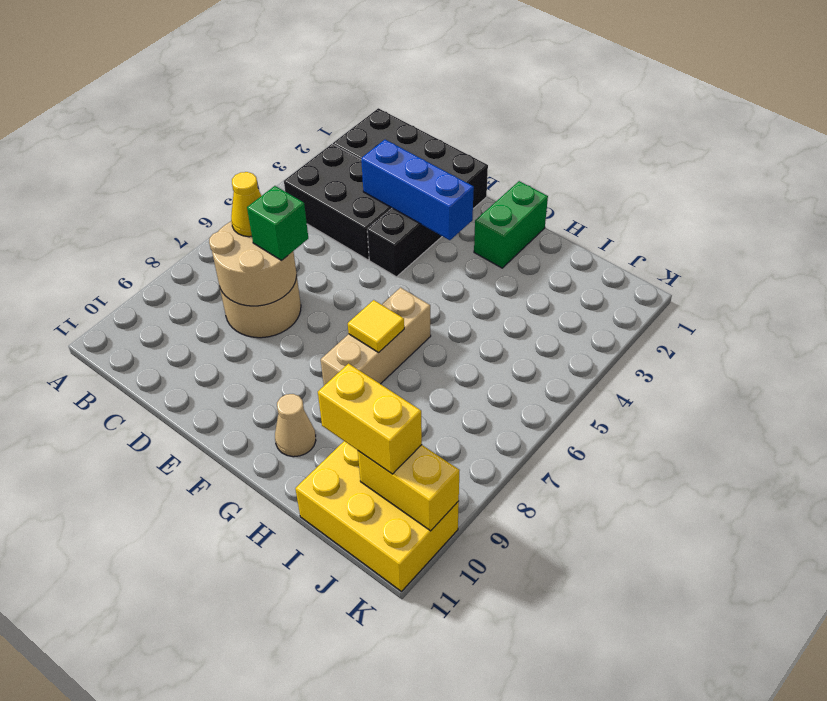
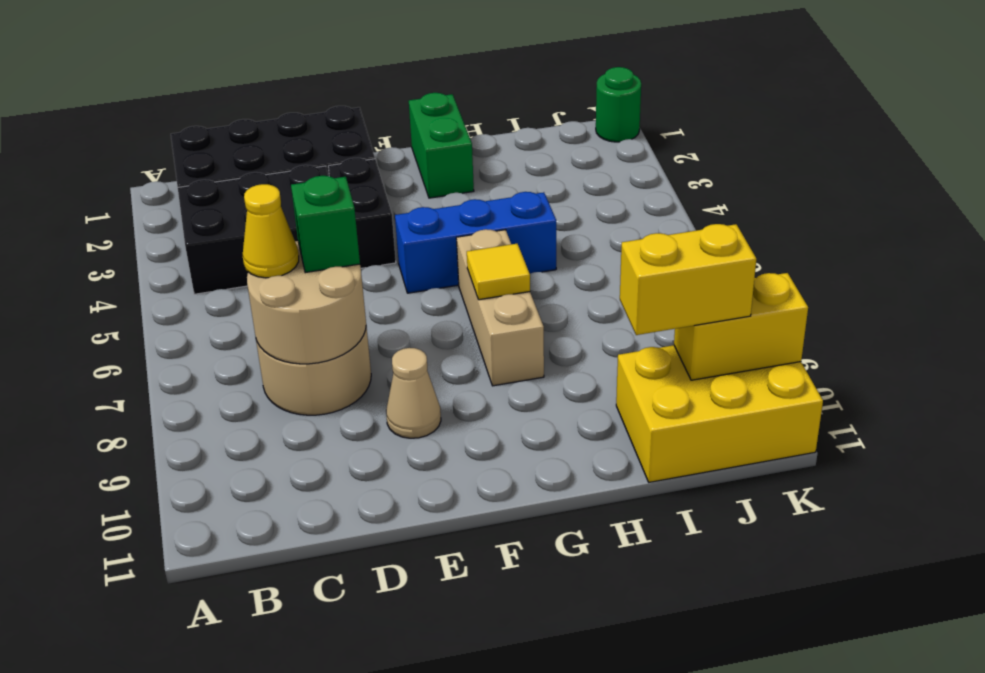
blue 1x3 brick [361,140,474,240] -> blue 1x3 brick moved to [395,192,556,293]
tan 1x1 cone [275,394,316,457] -> tan 1x1 cone moved to [386,348,441,438]
none -> green 1x1 round brick [596,67,641,142]

